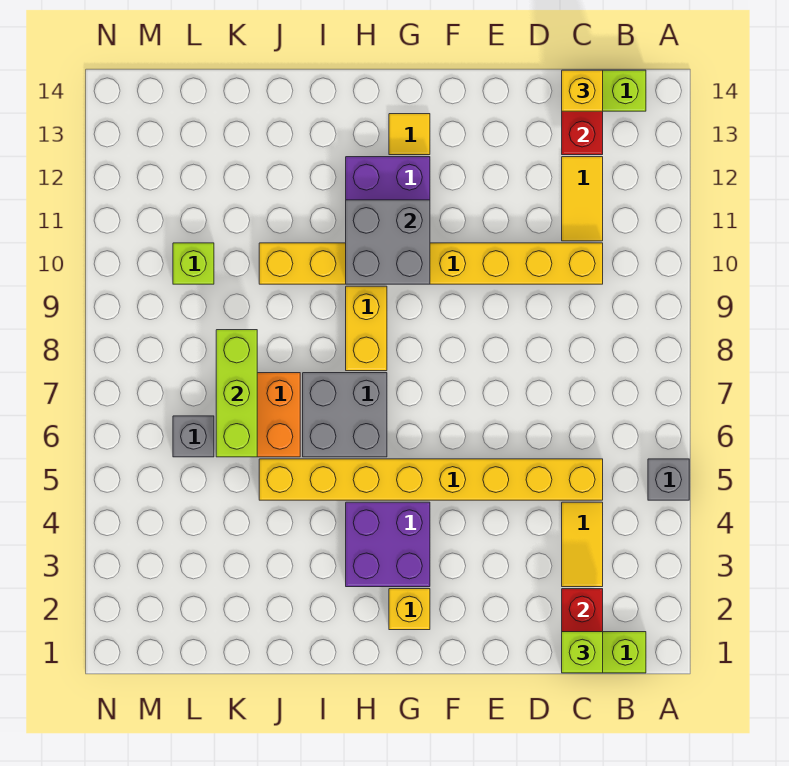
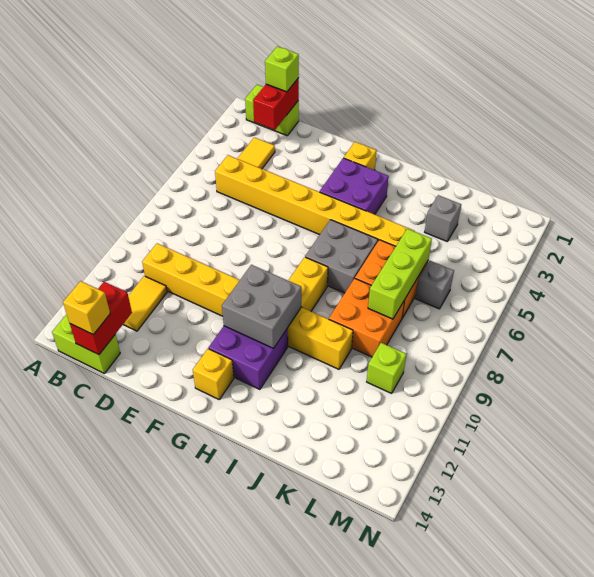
grey 1x1 brick [648,459,689,500] -> grey 1x1 brick moved to [425,195,461,241]
yellow 1x1 tile [389,114,430,155] -> yellow 1x1 brick [193,349,234,399]
none -> orange 2x2 brick [329,278,405,357]

